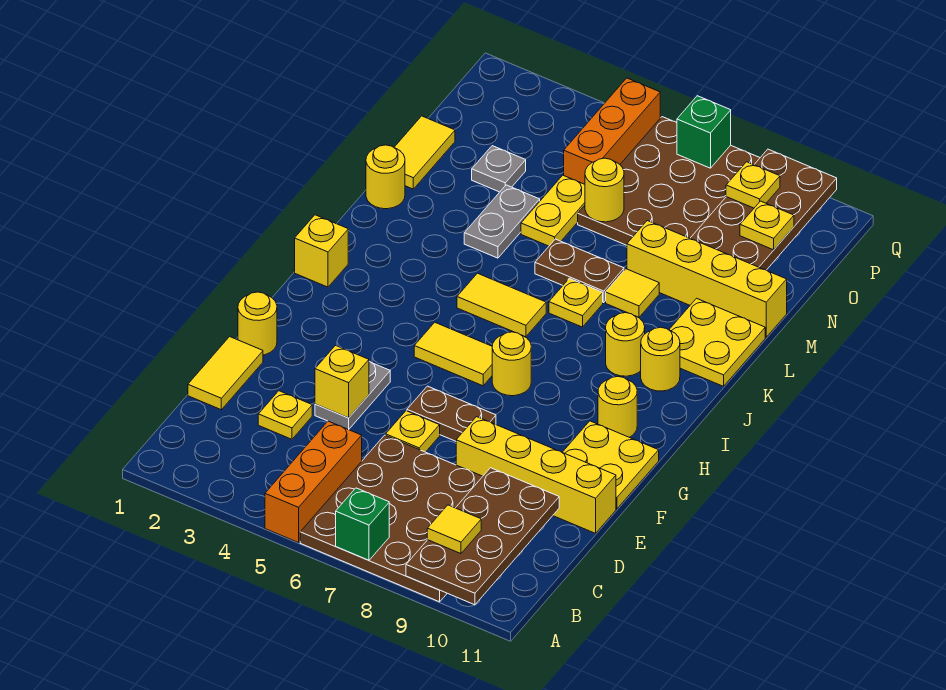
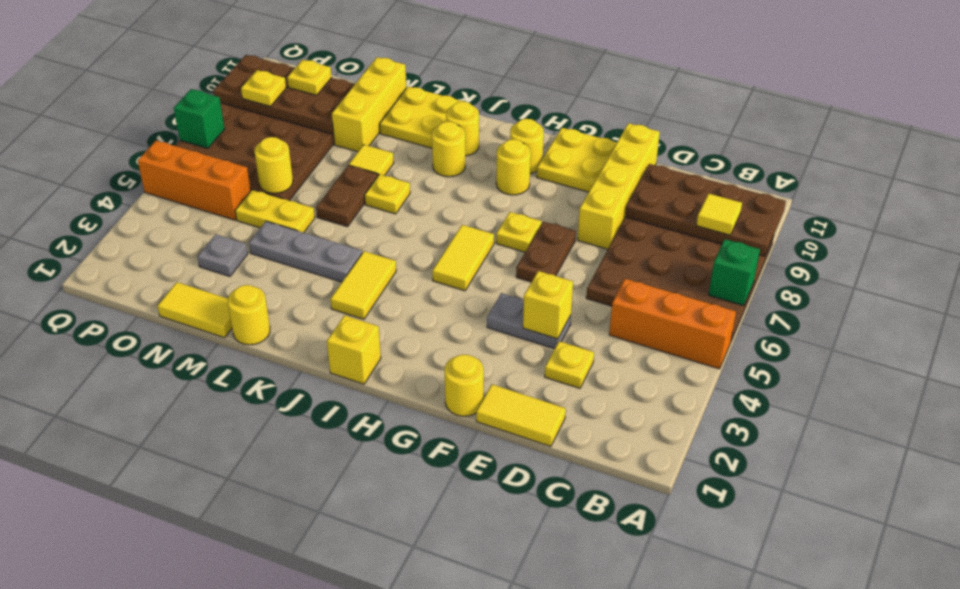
yellow 1x1 plate [386,411,440,452] -> yellow 1x1 plate moved to [496,212,542,252]
yellow 1x1 round brick [492,332,531,396] -> yellow 1x1 round brick moved to [496,139,531,195]
yellow 1x2 tile [457,273,546,337] -> yellow 1x2 tile moved to [330,251,396,319]
grey 1x2 plate [464,185,540,258] -> grey 1x3 plate [249,221,362,282]
yellow 1x4 brick [627,221,787,337] -> yellow 1x3 brick [332,57,406,152]

